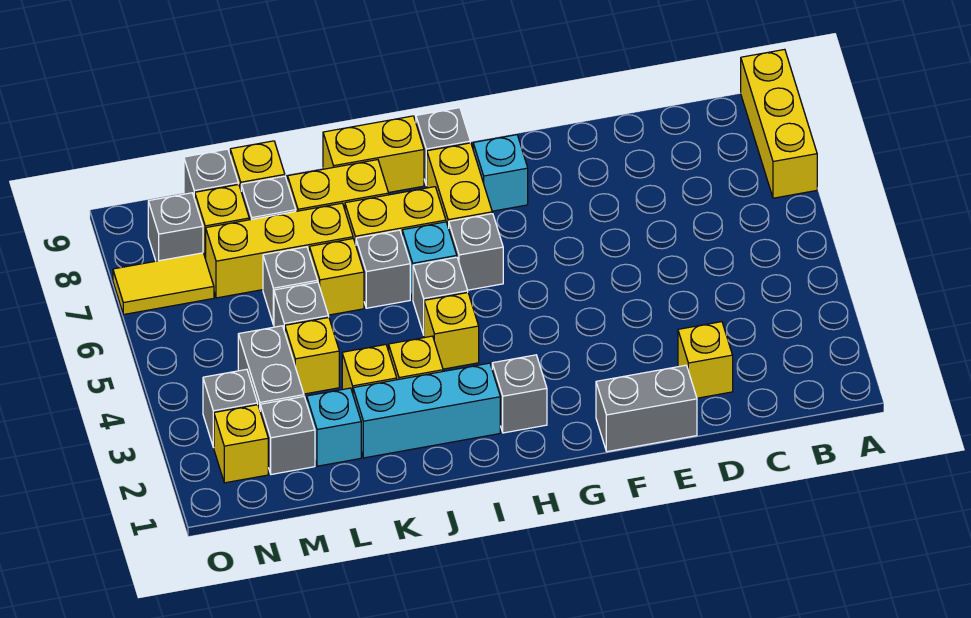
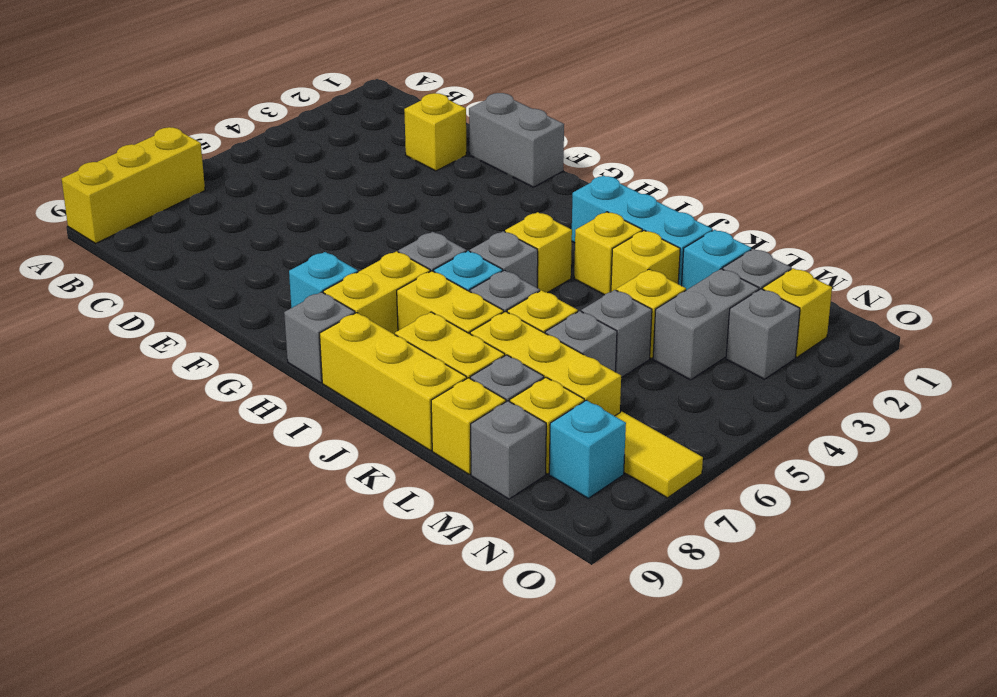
grey 1x1 brick [492,355,547,433] -> none
yellow 1x2 brick [323,116,424,193] -> yellow 1x3 brick [320,313,467,451]
grey 1x1 brick [148,193,203,261] -> cyan 1x1 brick [549,400,626,498]

